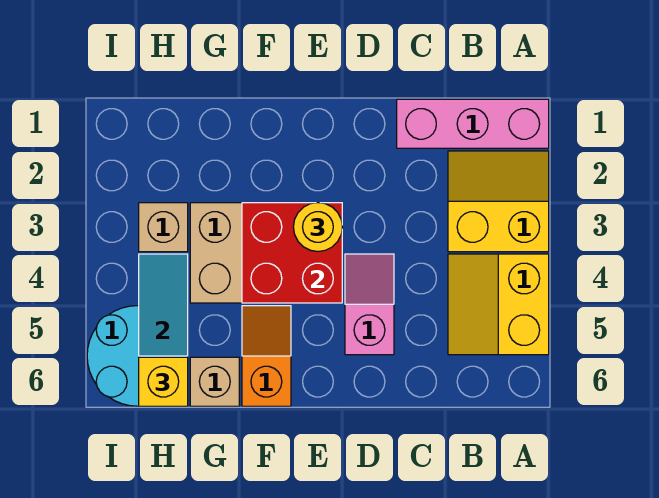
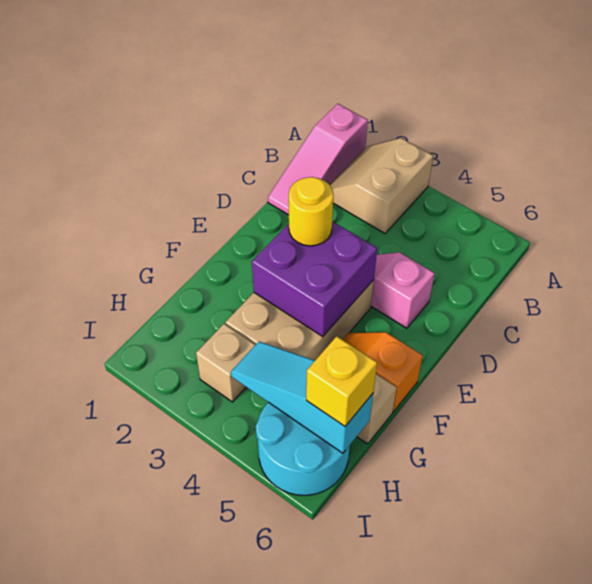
pink 1x3 brick [397,99,549,148] -> pink 1x3 slope [268,104,368,215]
yellow 2x2 slope [448,151,549,252] -> tan 2x2 slope [330,138,433,233]
yellow 2x2 slope [448,254,549,355] -> none
red 2x2 brick [242,203,342,303] -> purple 2x2 brick [252,221,377,337]

